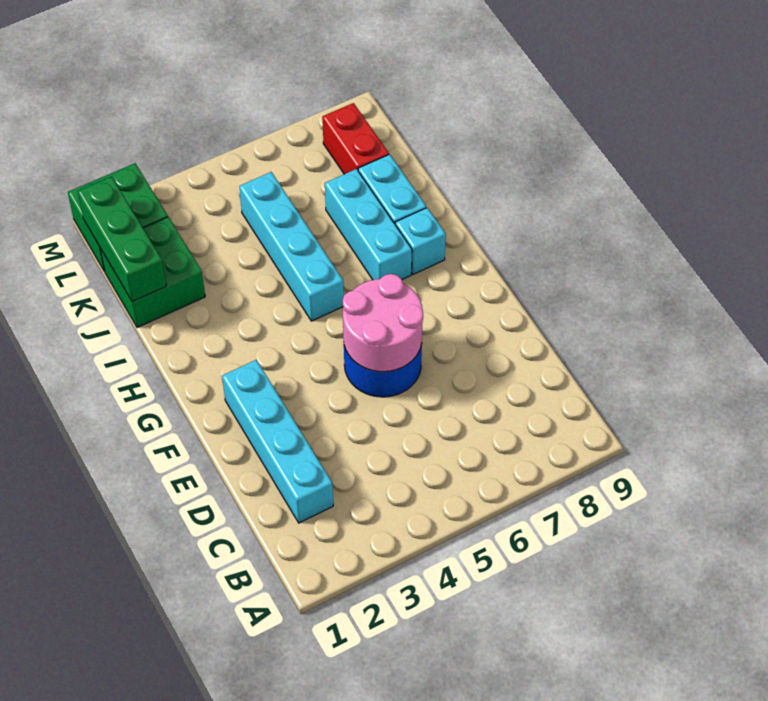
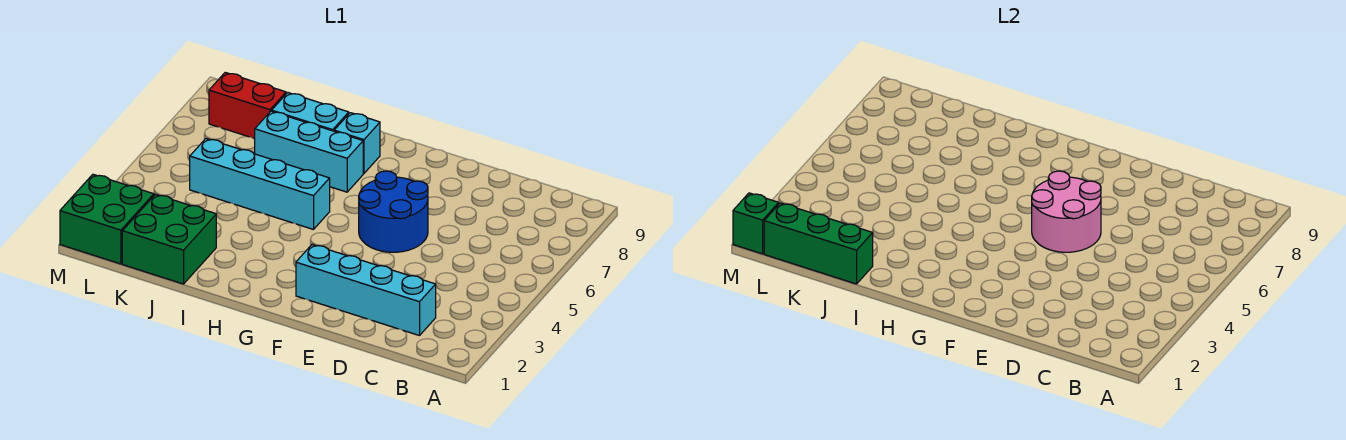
none -> green 1x1 brick [733,193,779,254]

